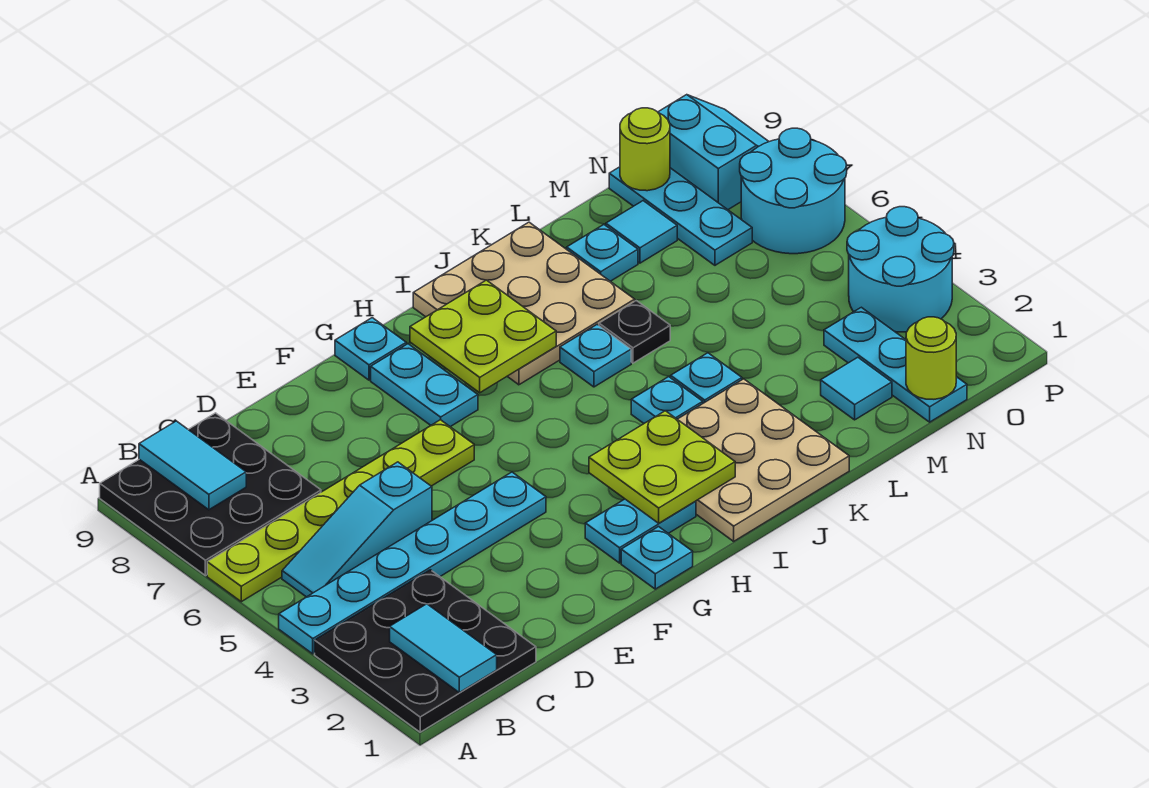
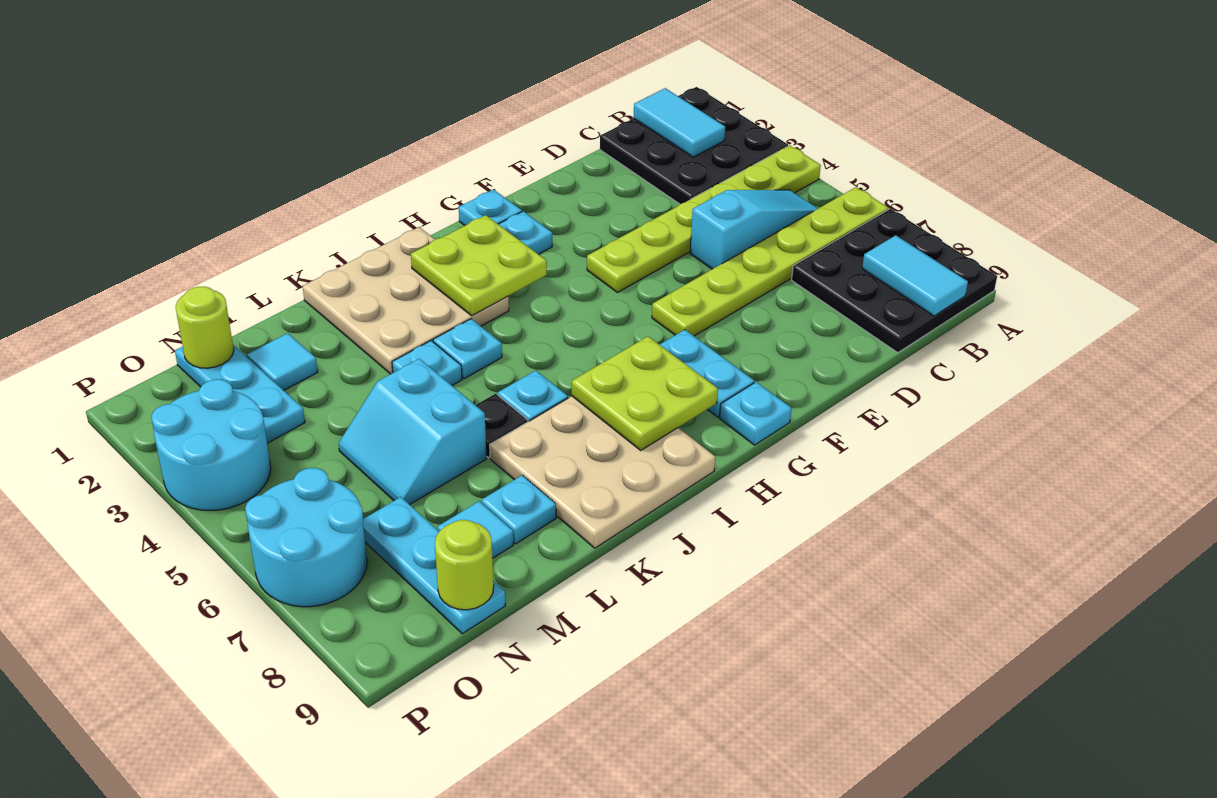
cyan 1x6 plate [279,472,546,654] -> lime 1x6 plate [587,145,821,292]
cyan 2x2 slope [658,95,769,210] -> cyan 2x2 slope moved to [339,359,487,505]

